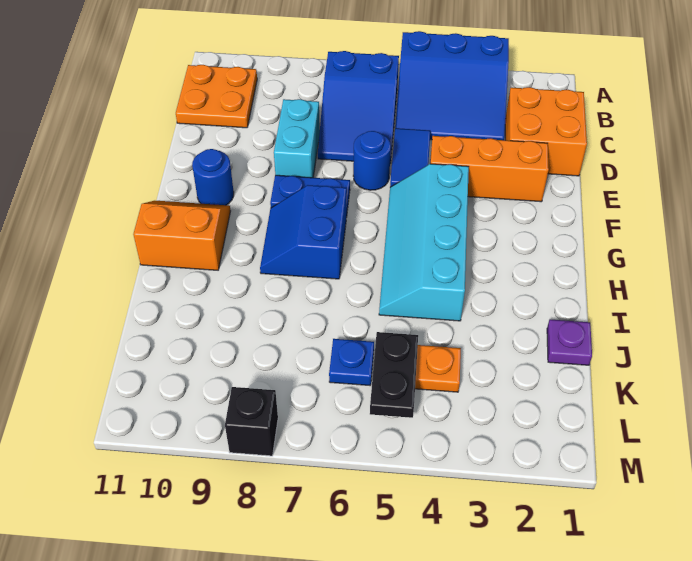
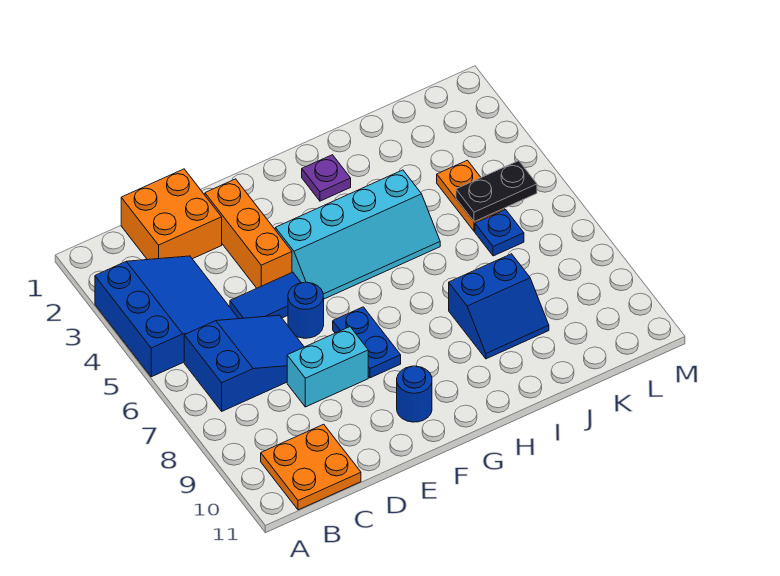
blue 2x2 slope [260,185,346,279] -> blue 2x2 slope moved to [449,254,549,359]
orange 2x2 slope [133,201,230,270] -> none
purple 1x1 plate [547,319,592,365] -> purple 1x1 plate moved to [302,155,351,201]
black 1x1 brick [225,387,278,456] -> none

